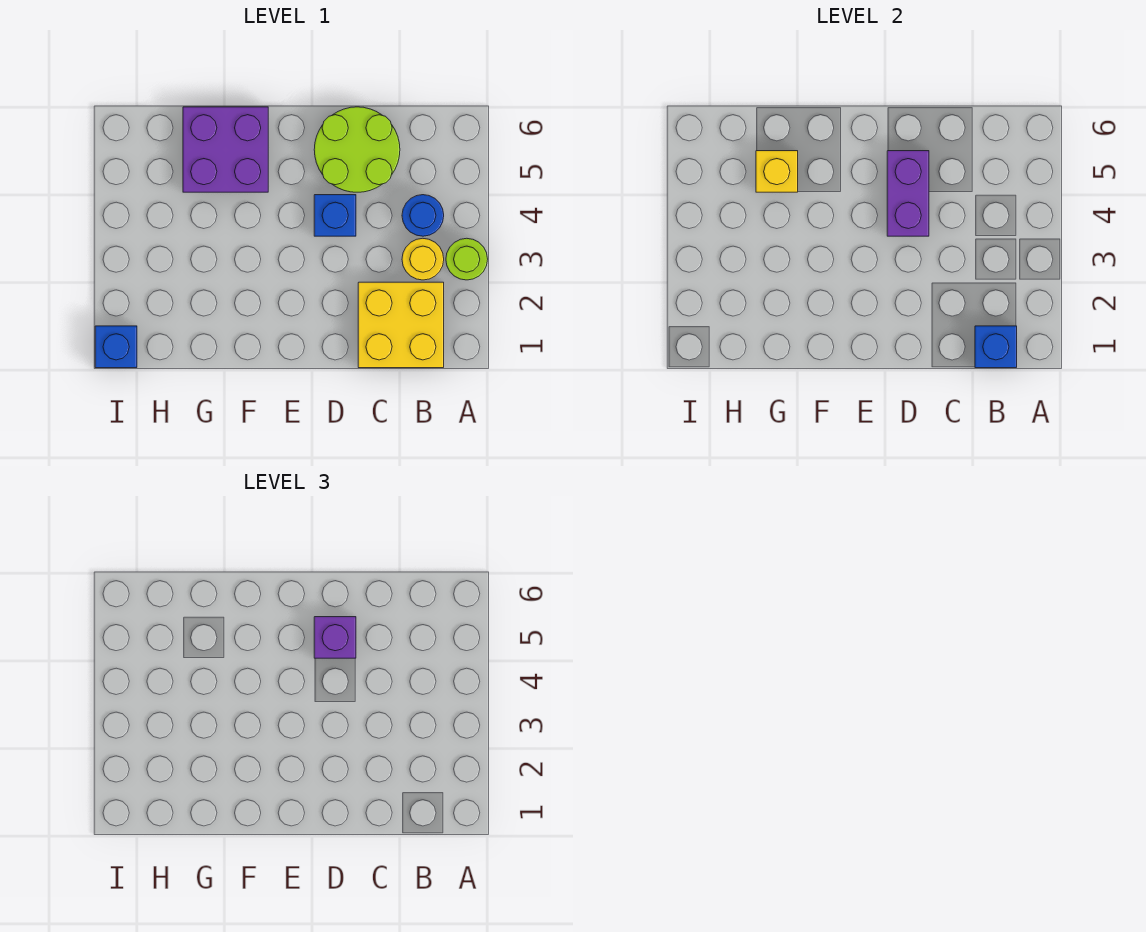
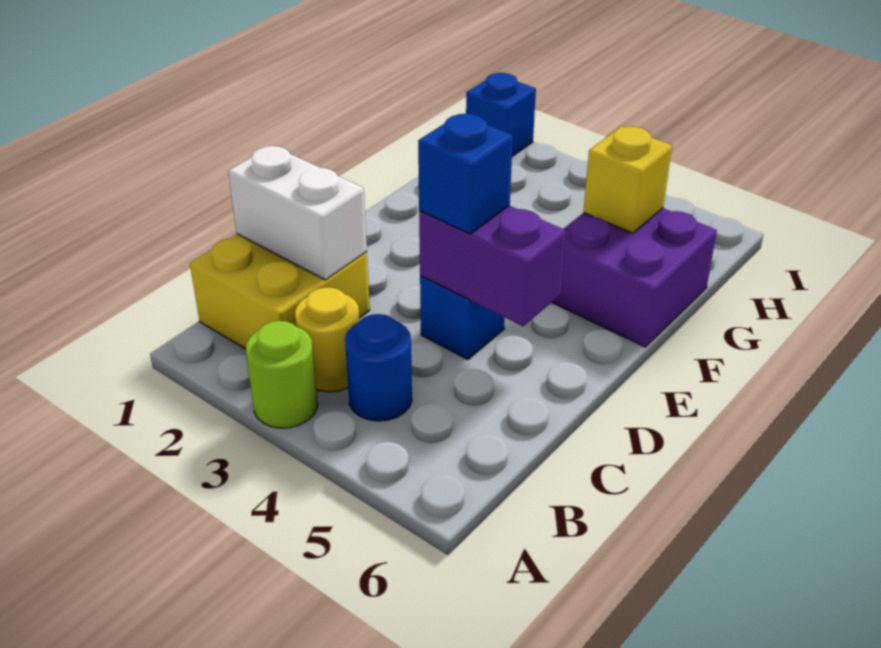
blue 1x1 brick [975,326,1017,368] -> blue 1x1 brick moved to [418,114,513,234]
none -> white 1x2 brick [228,145,367,280]
lime 2x2 round brick [314,107,400,192] -> none
purple 1x1 brick [314,617,356,658] -> none

